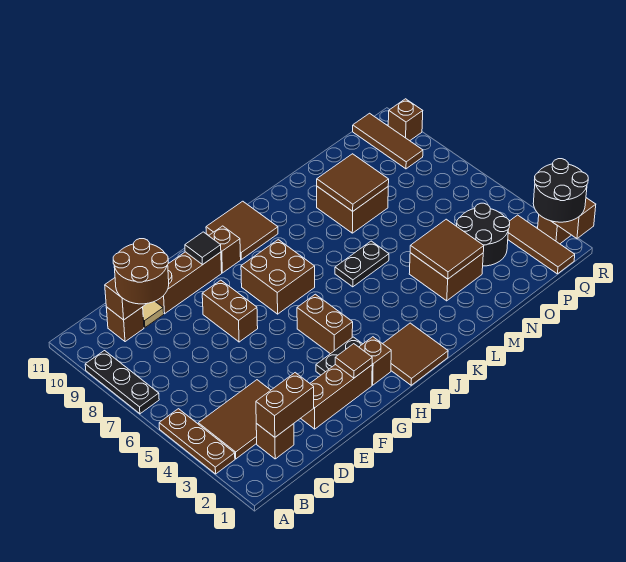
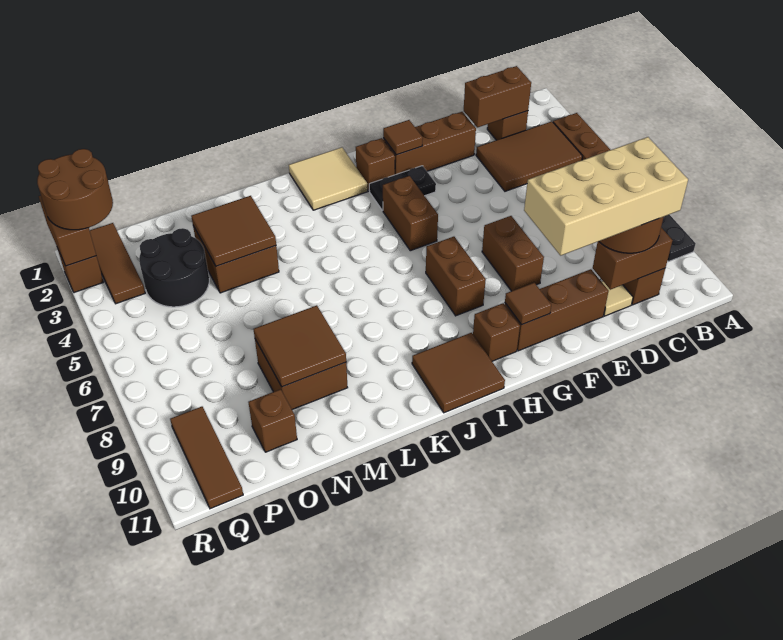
none -> tan 2x4 brick [524,137,688,255]
black 1x1 tile [185,232,221,265] -> brown 1x1 tile [505,283,551,325]
brown 2x2 brick [241,240,315,314] -> brown 1x2 brick [426,237,486,316]
brown 2x2 tile [383,323,448,385] -> tan 2x2 tile [289,147,368,210]
black 1x2 plate [335,241,389,287] -> none
black 2x2 round brick [533,159,588,222] -> brown 2x2 round brick [37,149,113,230]
brown 1x1 brick [388,99,423,141] -> brown 1x1 brick moved to [249,389,297,452]

